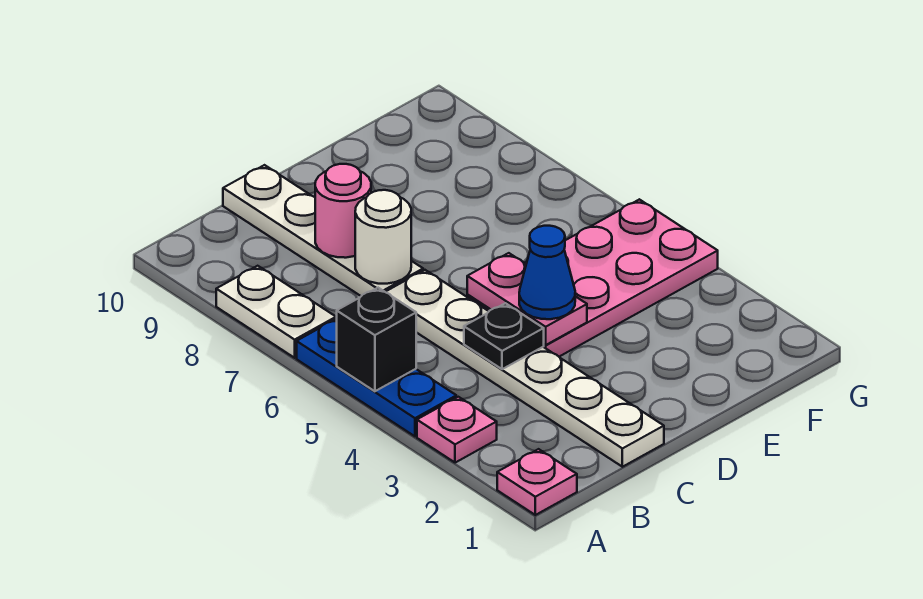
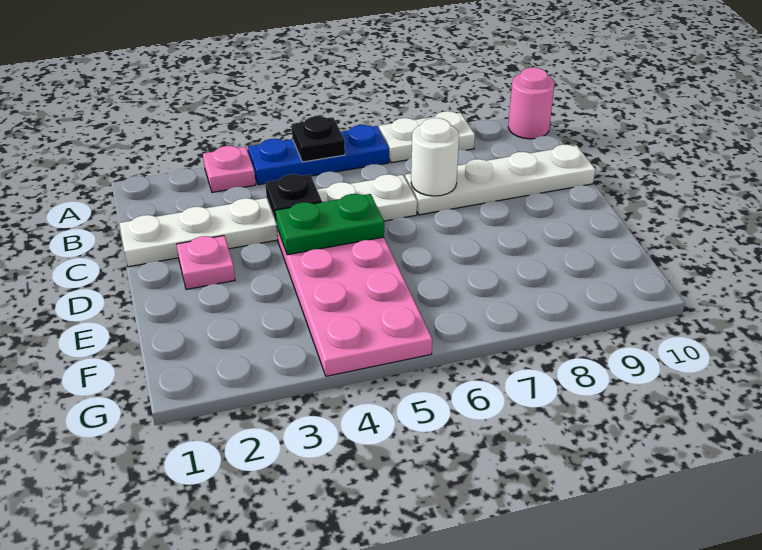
pink 1x1 plate [497,449,577,515] -> pink 1x1 plate moved to [177,236,235,290]
black 1x1 brick [337,288,416,391] -> black 1x1 plate [292,116,345,162]
pink 1x1 round brick [315,164,371,258] -> pink 1x1 round brick moved to [508,68,555,139]
pink 1x2 plate [467,253,587,345] -> green 1x2 plate [276,194,384,255]
blue 1x1 cone [519,226,575,319] -> none

